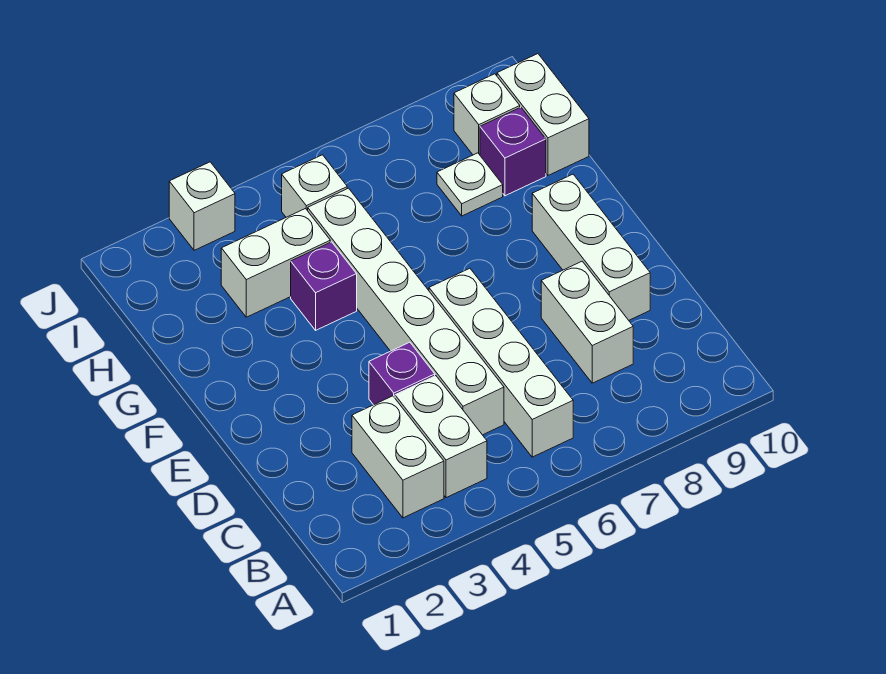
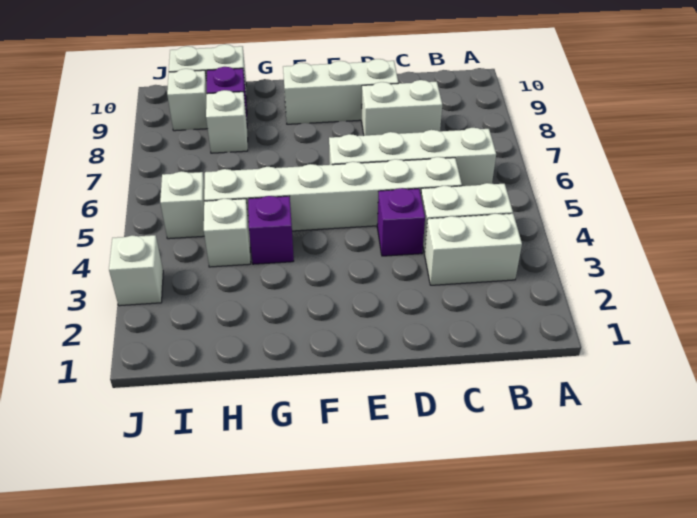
white 1x2 brick [221,209,330,317] -> white 1x1 brick [204,199,251,267]
white 1x1 plate [437,153,503,216] -> white 1x1 brick [206,90,248,153]

